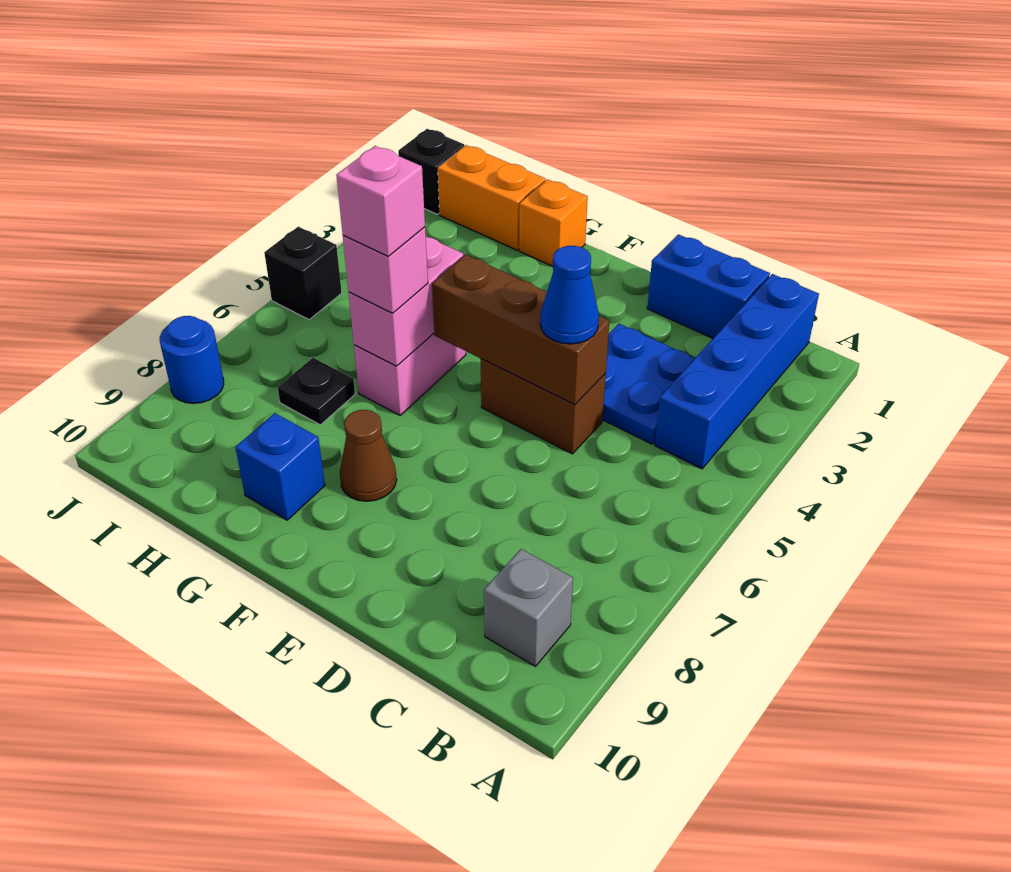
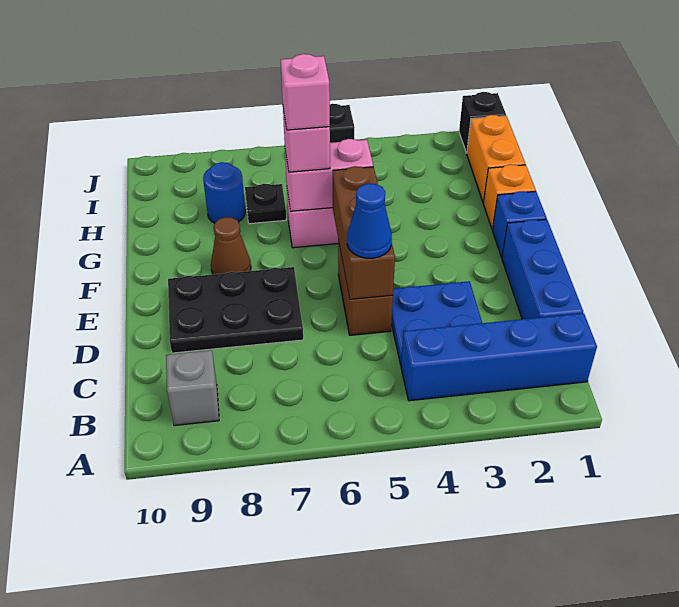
blue 1x2 brick [647,234,770,338] -> blue 1x3 brick [502,219,583,319]
none -> black 2x3 plate [168,267,303,353]
blue 1x1 brick [235,413,325,520] -> blue 1x1 brick moved to [492,191,547,257]
blue 1x1 round brick [160,316,224,403] -> blue 1x1 round brick moved to [203,162,245,223]

